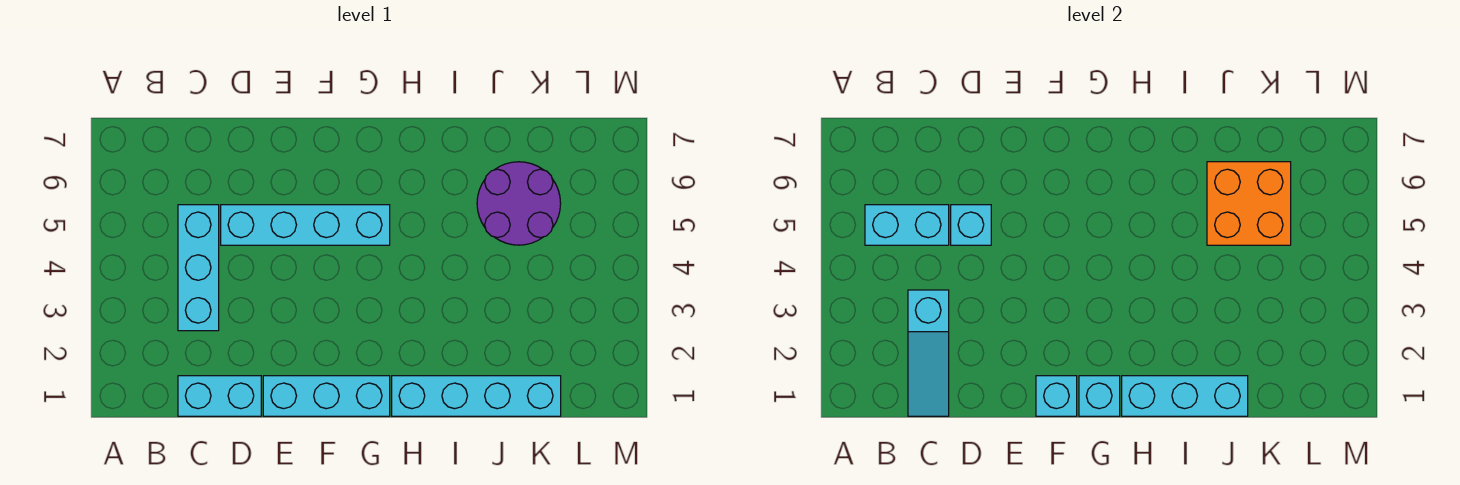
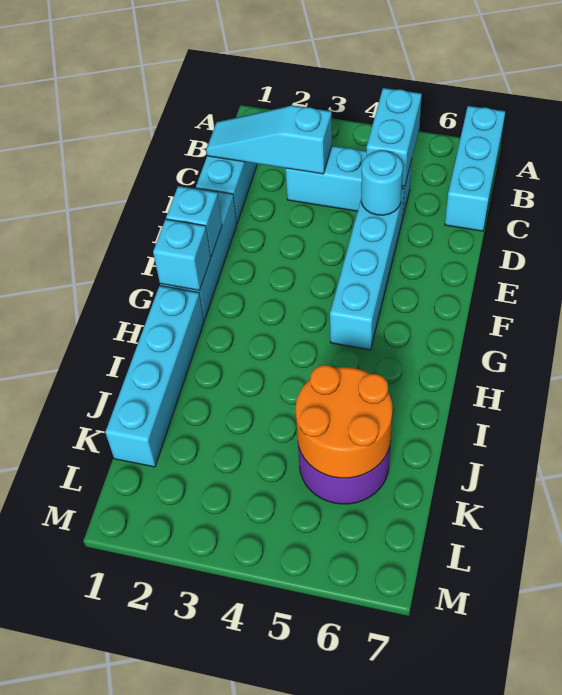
cyan 1x1 brick [951,205,991,245] -> cyan 1x1 round brick [361,151,403,215]
cyan 1x3 brick [1122,376,1248,416] -> cyan 1x3 brick moved to [445,106,505,231]
orange 2x2 brick [1207,162,1291,245] -> orange 2x2 round brick [296,365,392,478]

